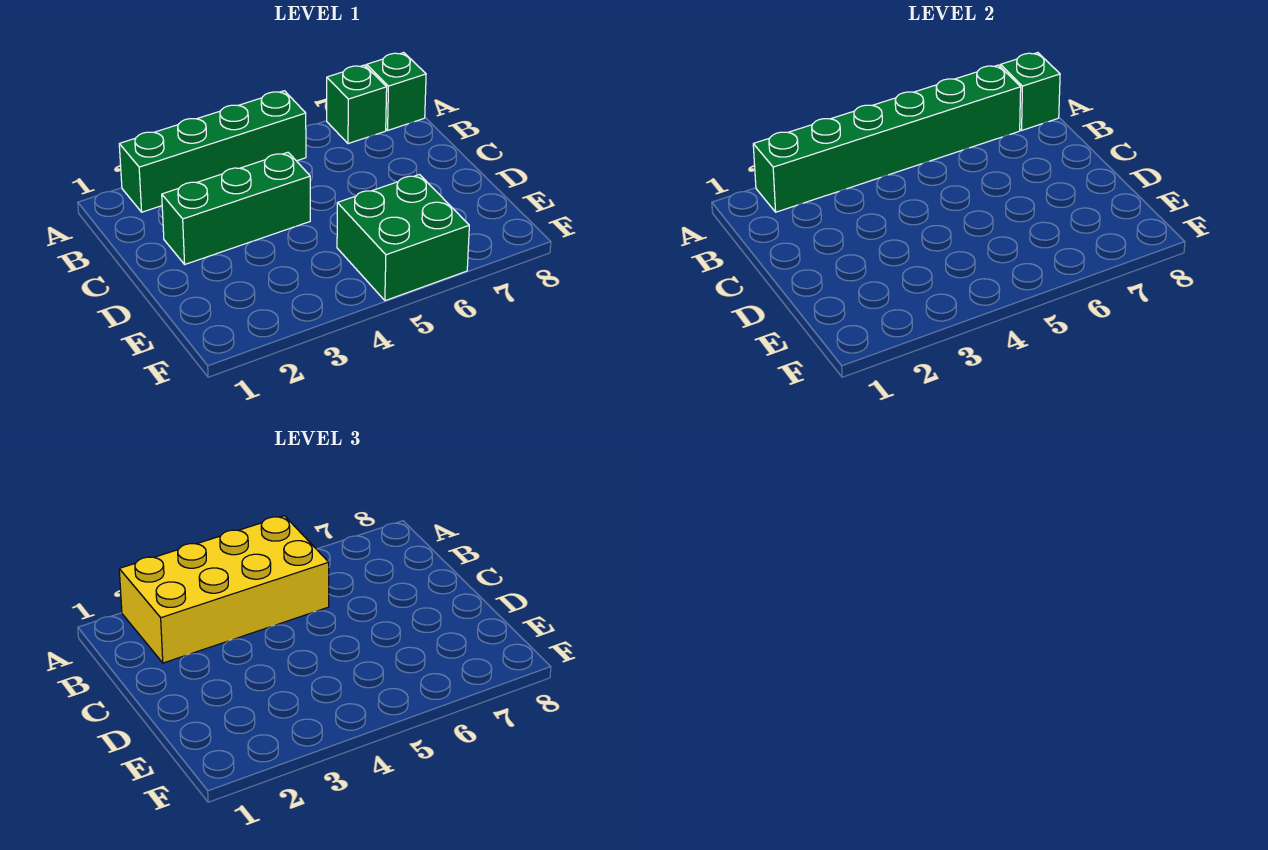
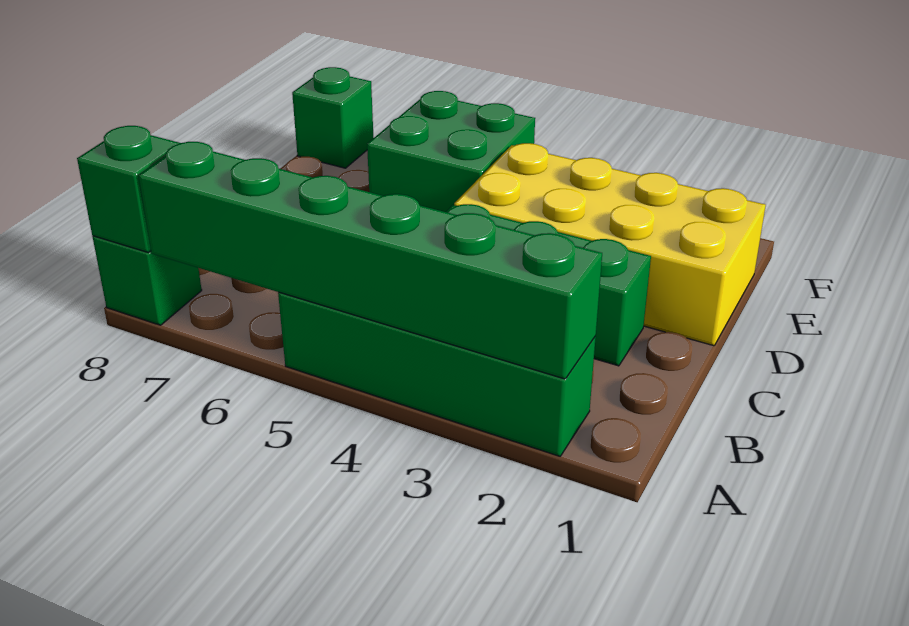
yellow 2x4 brick [119,516,329,663] -> yellow 2x4 brick moved to [454,143,766,346]
green 1x1 brick [327,65,387,144] -> green 1x1 brick moved to [292,67,374,168]

